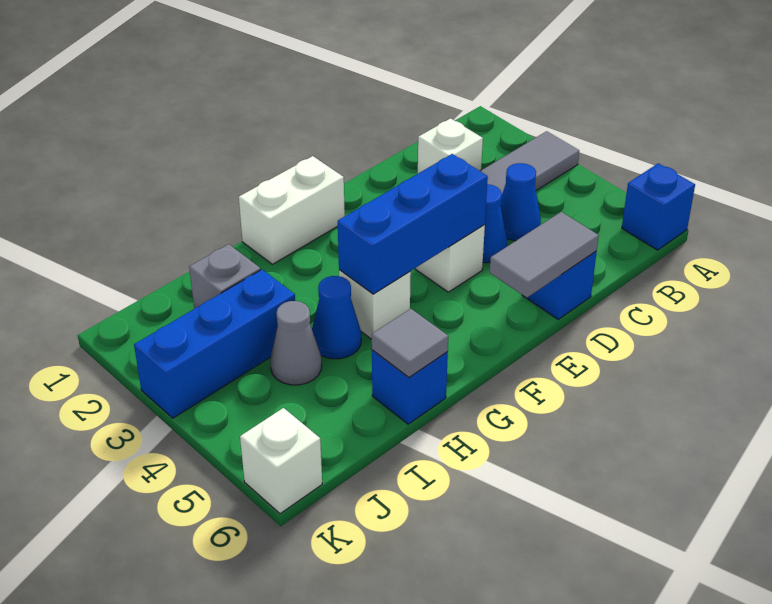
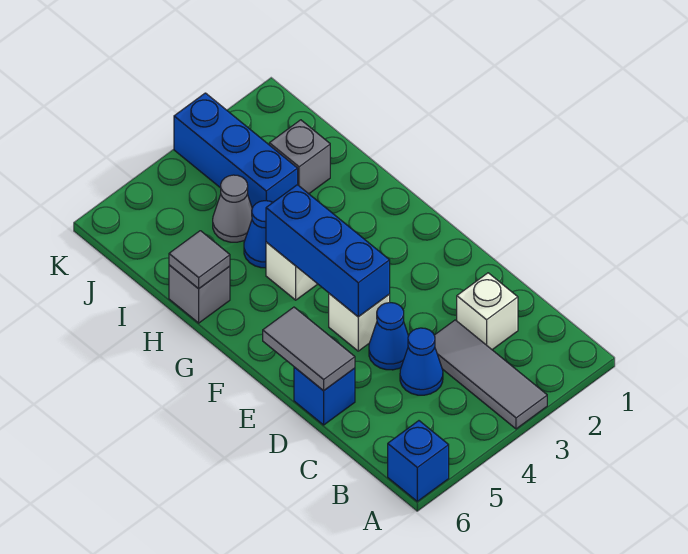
white 1x2 brick [239,156,345,264] -> none
blue 1x1 brick [372,350,448,424] -> grey 1x1 brick [169,265,230,323]
white 1x1 brick [240,408,322,514] -> none

